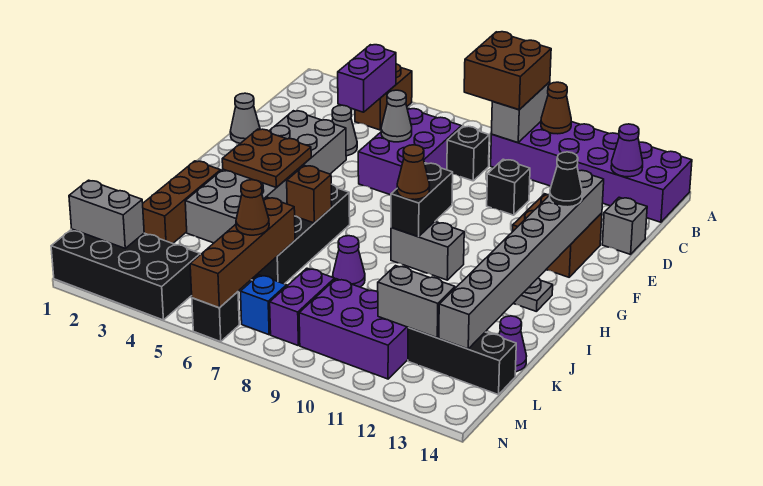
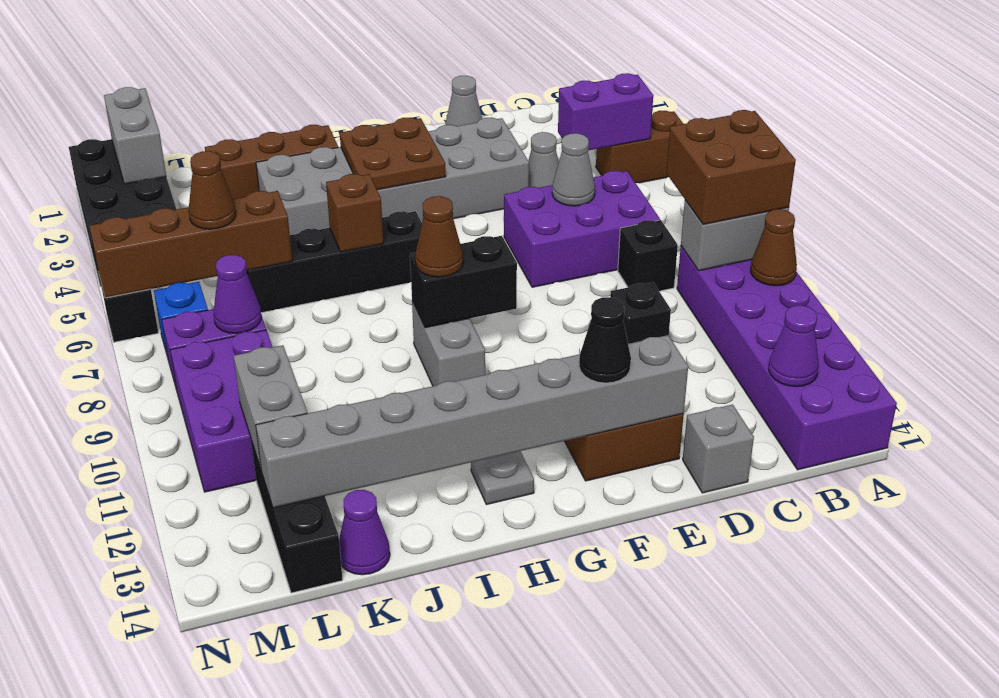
purple 1x1 cone [333,236,365,287] -> purple 1x1 cone moved to [214,255,261,334]

